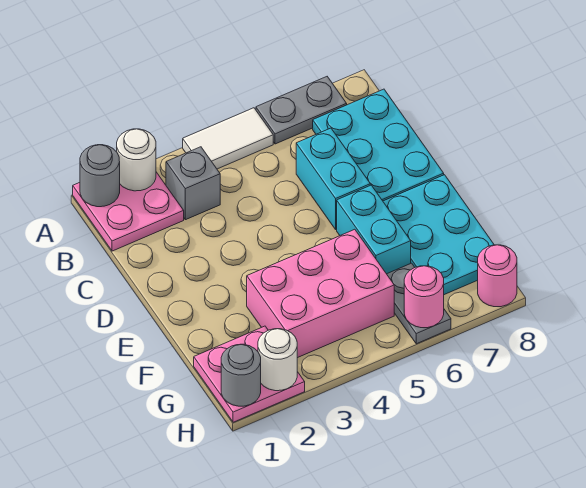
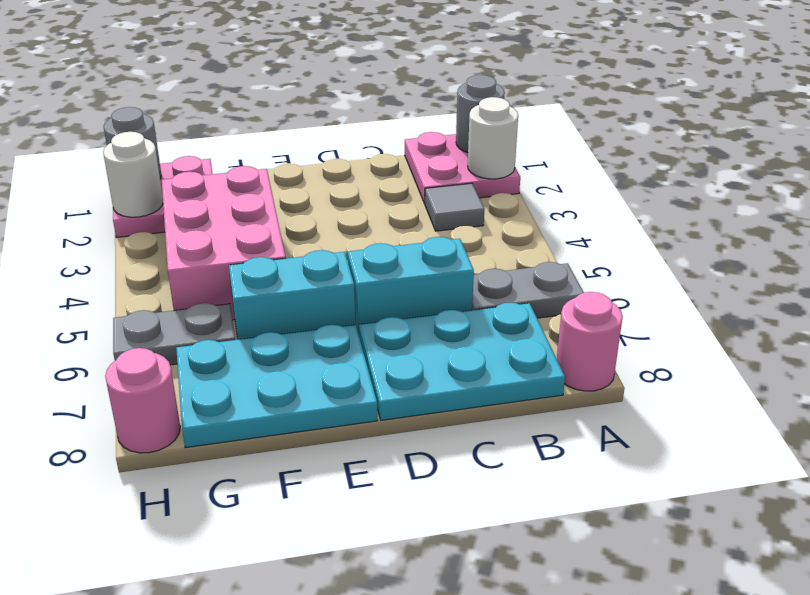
white 1x2 tile [183,108,273,169] -> none
grey 1x2 plate [256,77,347,144] -> grey 1x2 plate turned to [472,262,584,318]
grey 1x1 brick [166,147,220,220] -> grey 1x1 tile [425,183,484,231]
pink 1x1 round brick [404,266,444,328] -> pink 1x1 round brick moved to [557,292,623,391]

